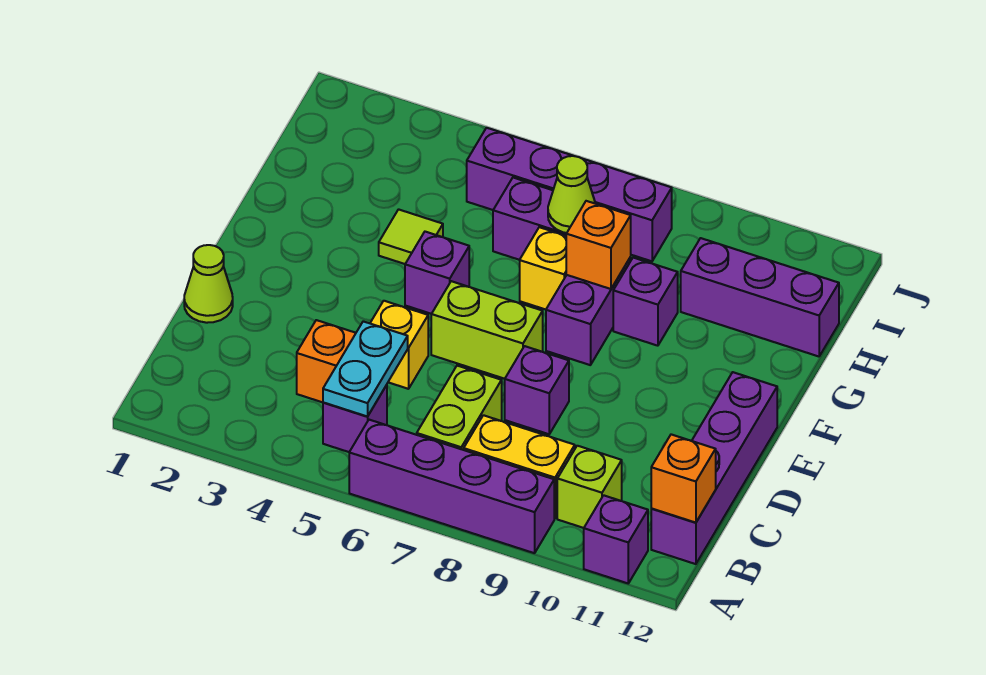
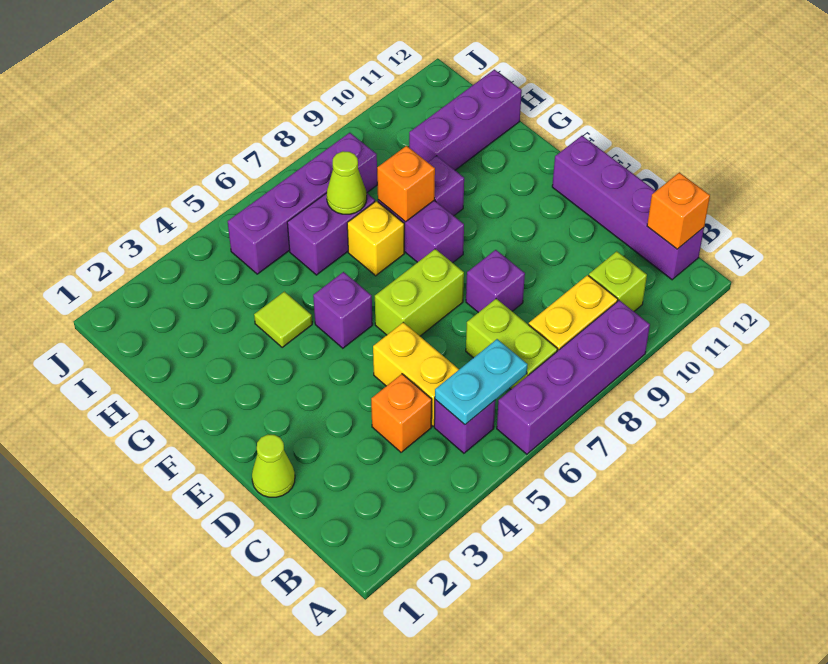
purple 1x1 brick [584,495,648,583] -> none
cyan 1x2 plate [323,321,408,417] -> cyan 1x2 plate turned to [435,339,528,425]
yellow 1x1 brick [370,301,428,389] -> yellow 1x2 brick [373,322,459,426]

